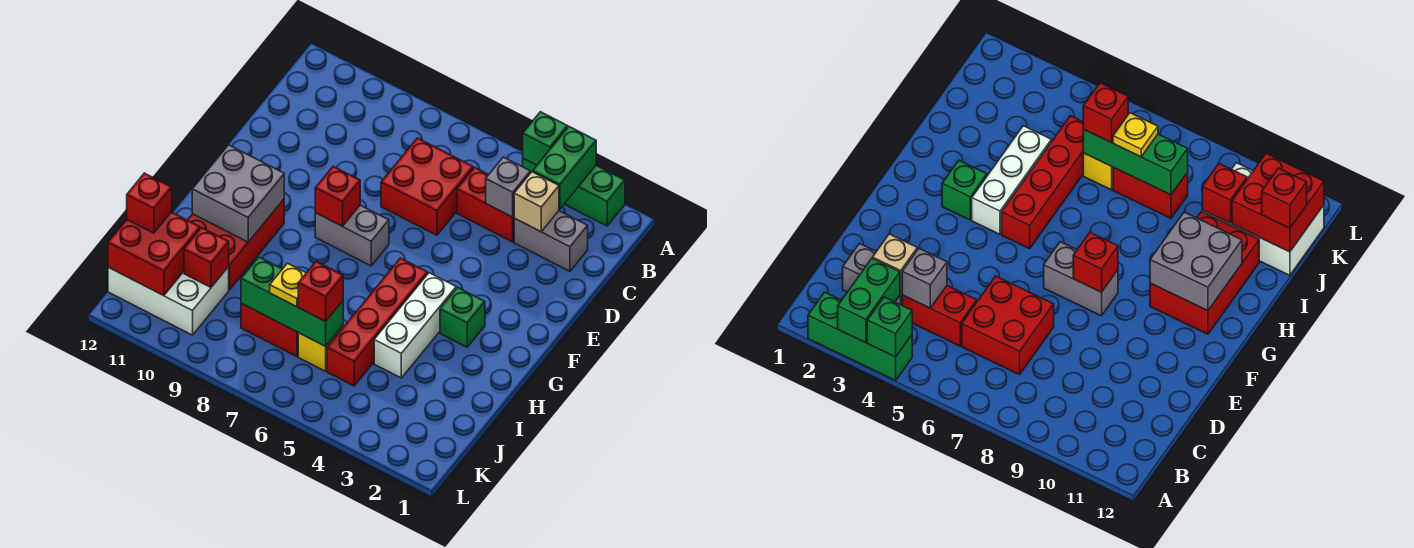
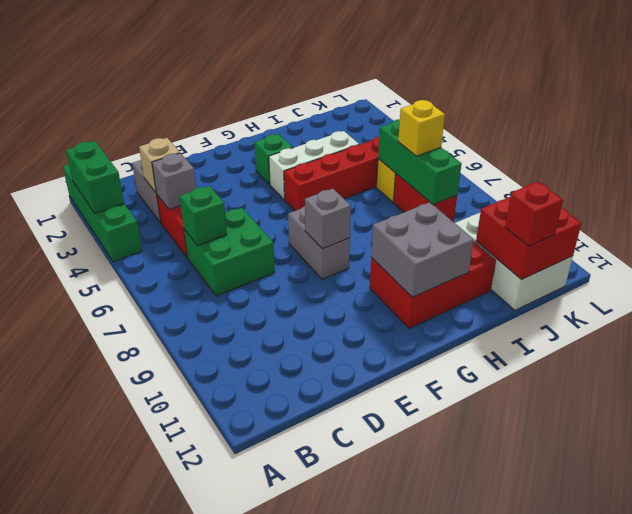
green 1x3 brick [523,159,625,226] -> green 1x4 brick [63,164,142,262]
green 1x2 brick [533,127,596,209] -> green 1x2 brick turned to [66,141,124,213]
green 1x1 brick [523,112,568,165] -> green 1x1 brick moved to [180,186,227,245]
red 2x2 brick [381,138,473,235] -> green 2x2 brick [184,208,275,296]
red 1x1 brick [315,166,360,226] -> grey 1x1 brick [305,189,351,249]
red 1x1 brick [298,261,343,321] -> none
yellow 1x1 plate [270,263,306,307] -> yellow 1x1 brick [398,100,445,156]
red 1x1 brick [184,228,229,287] -> none

